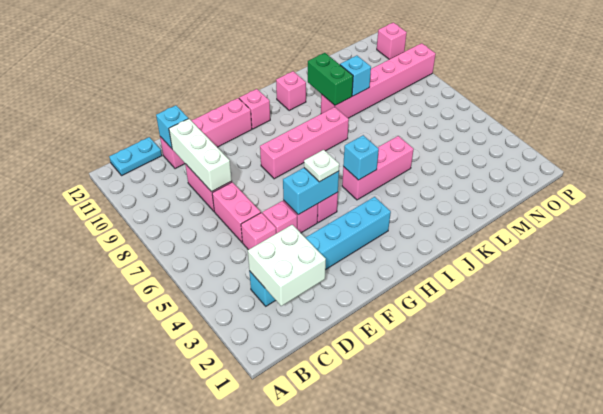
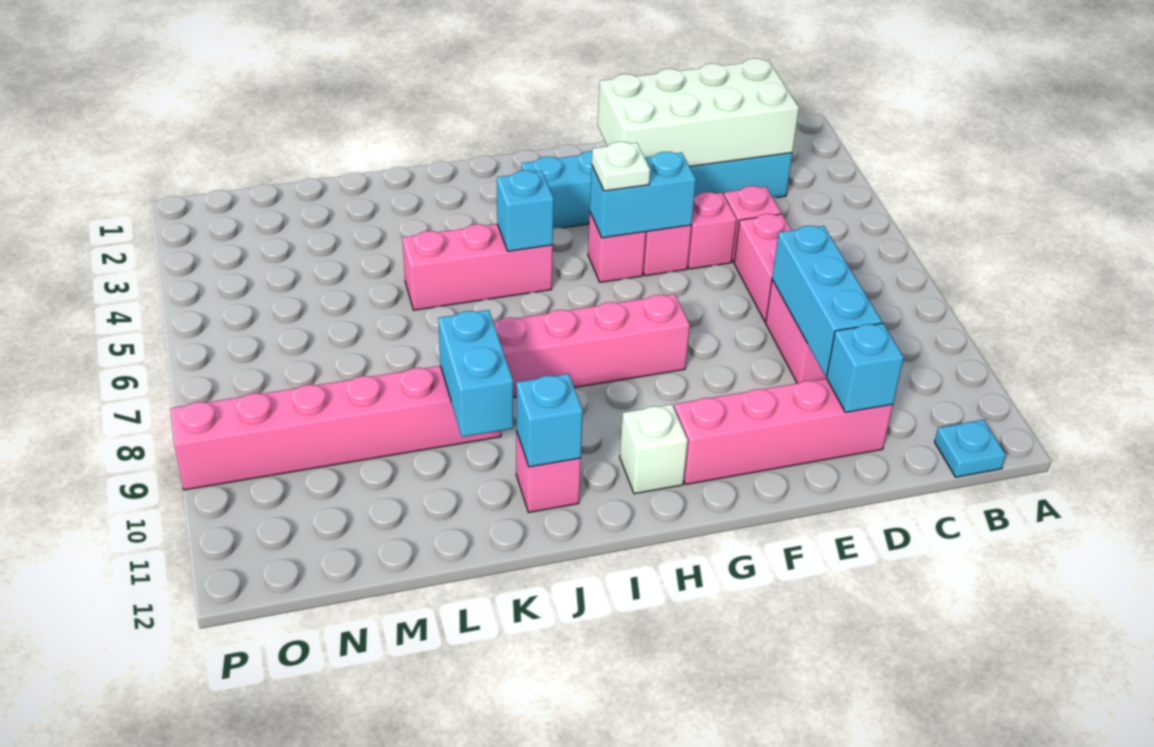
cyan 1x2 plate [109,137,162,175] -> cyan 1x1 plate [935,420,1006,477]
white 2x2 brick [248,225,326,306] -> white 2x4 brick [598,58,799,166]
white 1x3 brick [169,119,232,192] -> cyan 1x3 brick [772,226,882,376]
pink 1x1 brick [239,89,270,129] -> white 1x1 brick [620,404,688,494]
green 1x2 brick [308,53,353,105] -> cyan 1x2 brick [438,310,513,437]
cyan 1x1 brick [340,56,371,96] -> cyan 1x1 brick moved to [516,374,583,467]
pink 1x1 brick [377,22,407,59] -> none

